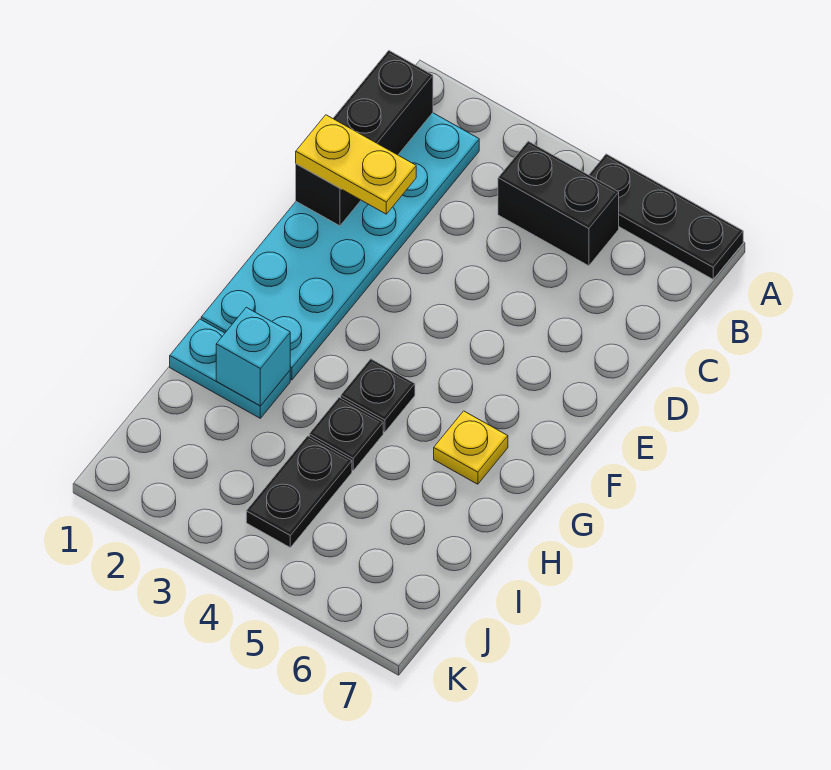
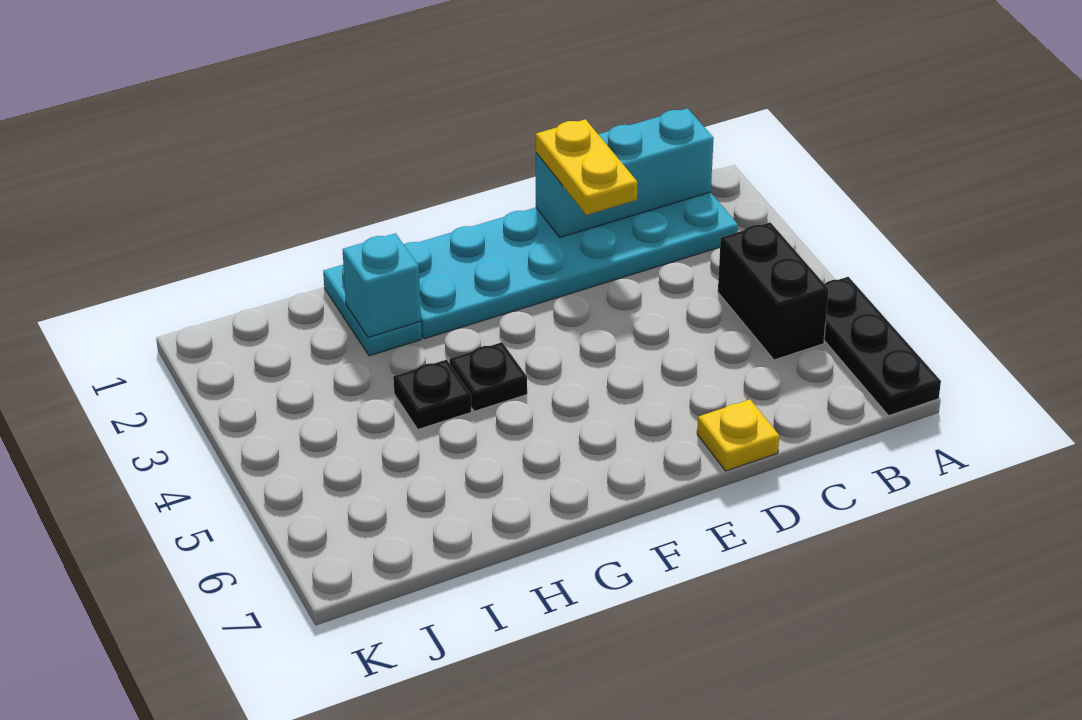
black 1x3 brick [296,51,433,226] -> cyan 1x3 brick [536,108,714,237]
yellow 1x1 plate [434,411,508,484] -> yellow 1x1 plate moved to [697,399,779,471]
black 1x2 plate [246,436,352,547] -> none

